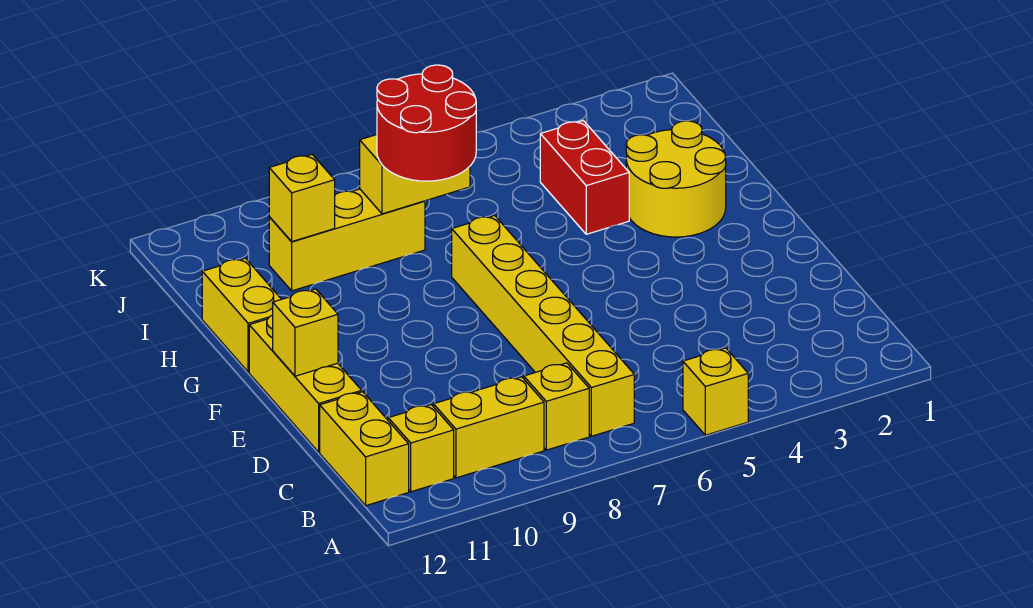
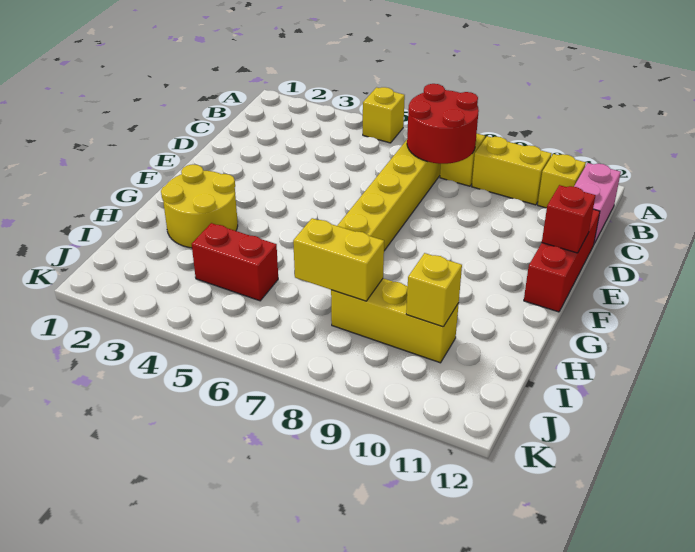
yellow 1x2 brick [320,392,409,505] -> pink 1x2 brick [574,163,621,243]
yellow 1x3 brick [249,315,362,452] -> red 1x3 brick [524,209,600,312]
yellow 1x1 brick [273,289,338,376] -> red 1x1 brick [542,185,596,253]
yellow 1x2 brick [202,258,281,372] -> none
red 1x2 brick [540,121,629,234] -> red 1x2 brick turned to [192,223,278,301]
red 2x2 round brick [377,65,476,181] -> red 2x2 round brick moved to [407,84,479,164]

